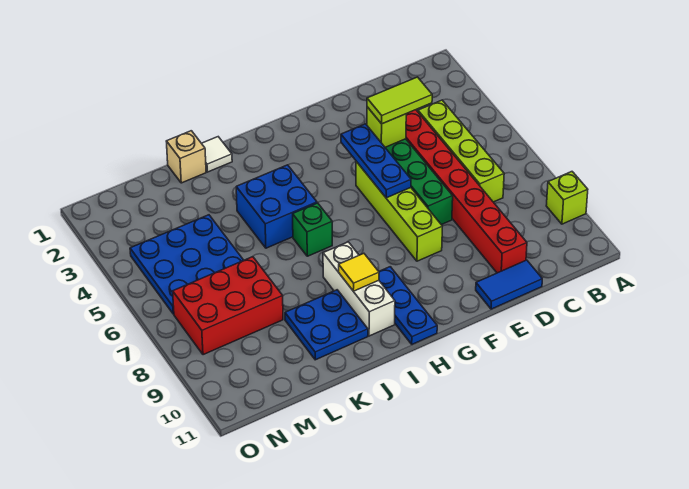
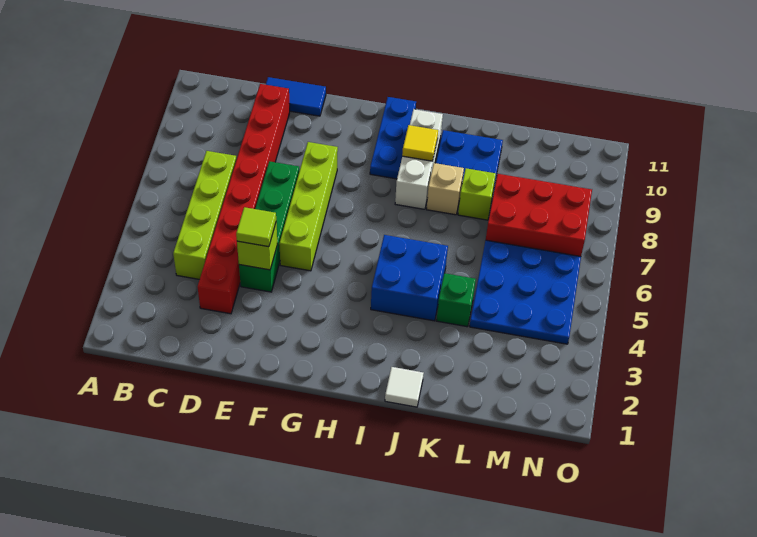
lime 1x1 brick [546,172,588,224] -> lime 1x1 brick moved to [458,168,496,220]
lime 1x2 tile [367,77,432,124] -> lime 1x1 tile [236,207,276,247]
blue 1x3 plate [341,124,411,198] -> none
green 1x1 brick [293,203,332,256] -> green 1x1 brick moved to [437,273,476,327]
tan 1x1 brick [166,131,206,183] -> tan 1x1 brick moved to [427,163,464,215]

